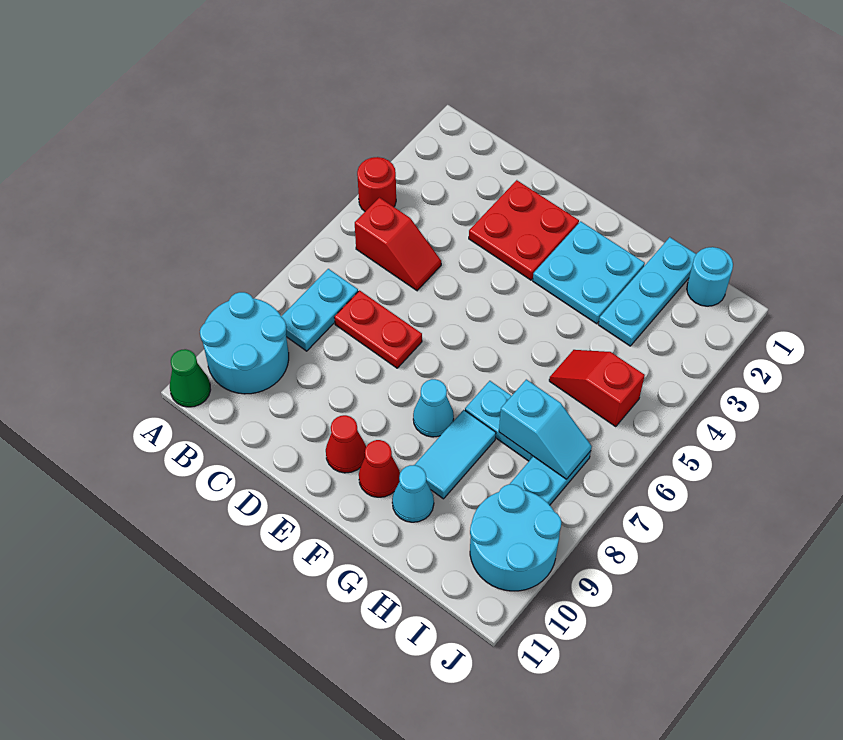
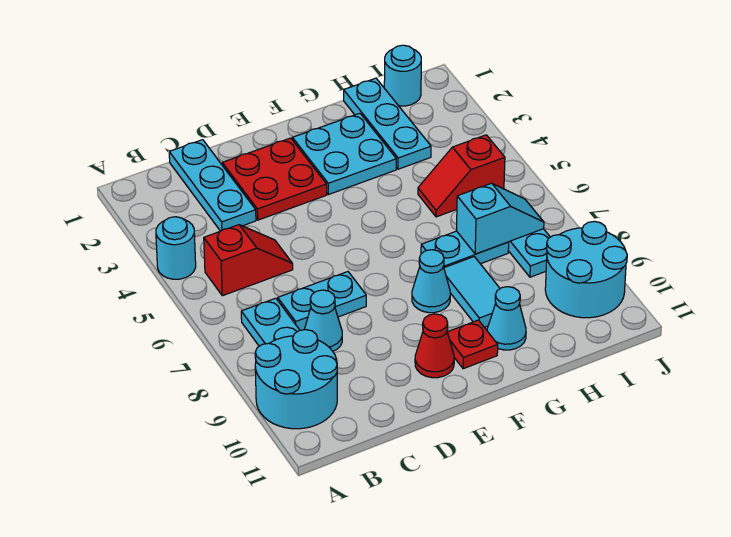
red 1x1 round brick [357,157,396,211] -> cyan 1x1 round brick [156,217,196,279]
green 1x1 cone [170,349,211,407] -> none
none -> cyan 1x3 plate [169,140,256,231]
red 1x2 plate [334,290,422,368] -> cyan 1x2 plate [278,272,366,330]
none -> cyan 1x1 cone [304,290,342,351]
red 1x1 cone [359,440,400,497] -> red 1x1 plate [448,320,498,369]

